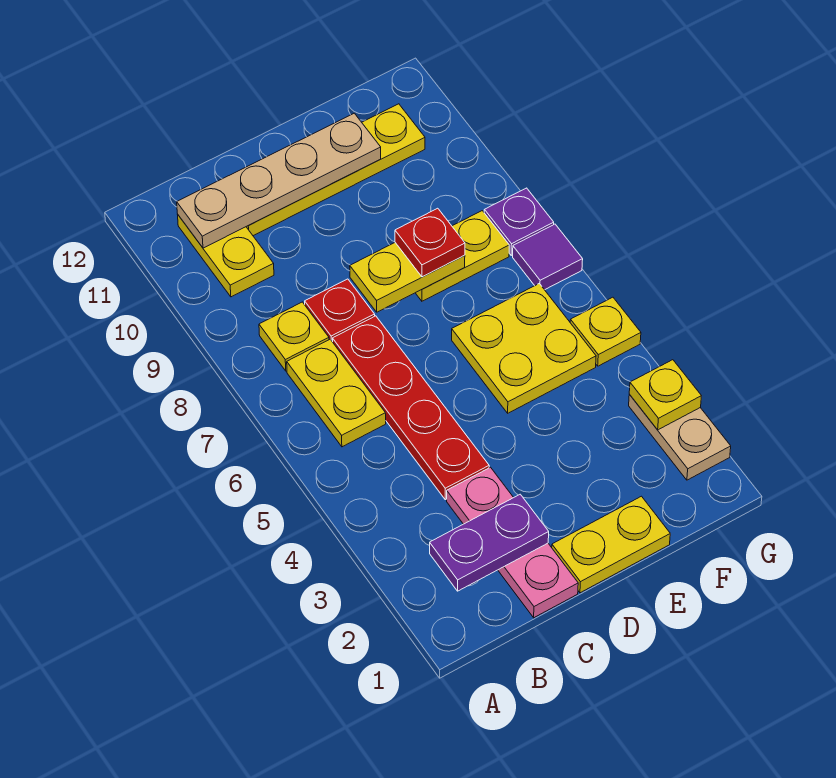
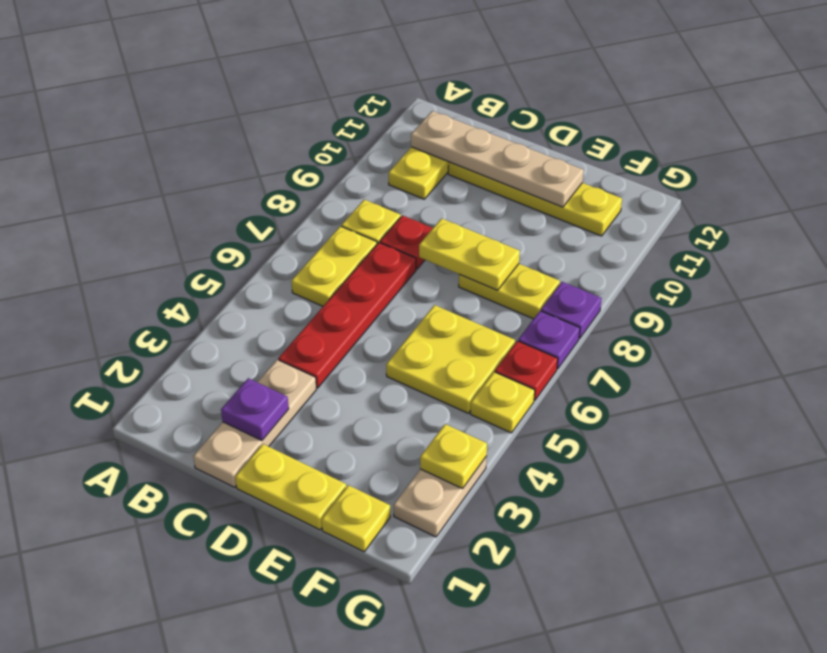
purple 1x2 plate [430,494,549,591] -> purple 1x1 plate [221,378,289,440]
pink 1x3 plate [447,467,578,618] -> tan 1x3 plate [193,360,317,487]
red 1x1 plate [395,208,465,277] -> red 1x1 plate moved to [495,341,558,400]
none -> yellow 1x1 plate [322,485,390,552]
purple 1x1 tile [513,224,583,290] -> purple 1x1 plate [518,311,580,369]

